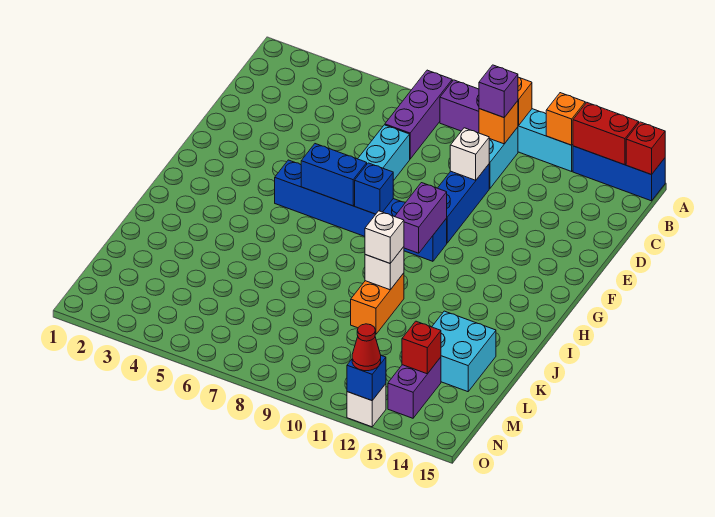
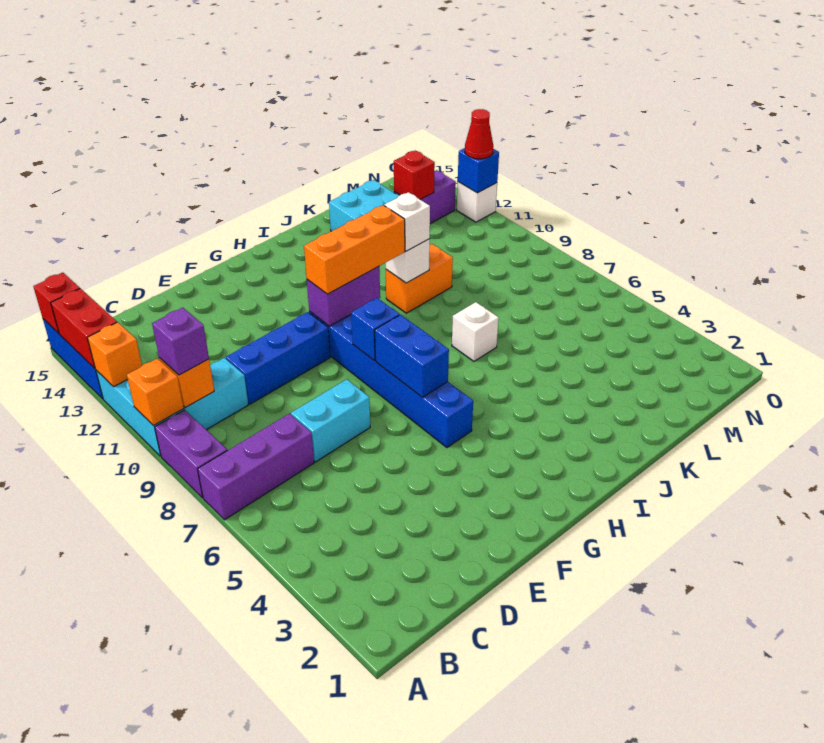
white 1x1 brick [450,128,489,180] -> white 1x1 brick moved to [452,302,499,361]
none -> orange 1x3 brick [304,205,405,294]

